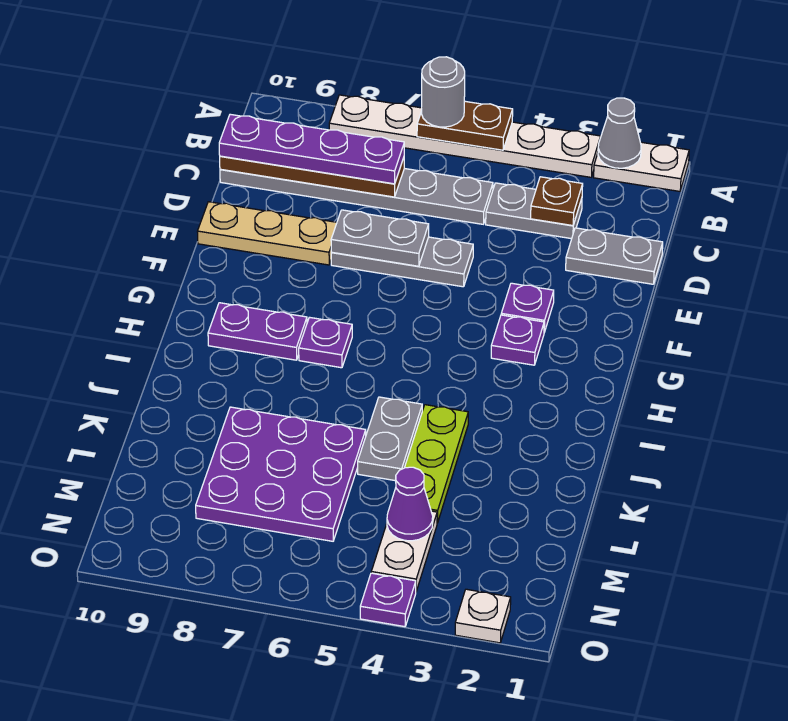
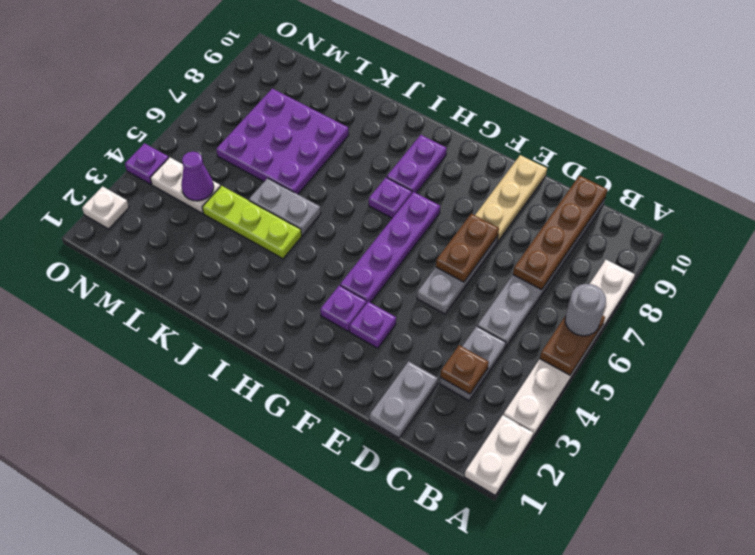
grey 1x1 cone [598,98,641,168] -> none
purple 1x4 plate [219,114,404,184] -> purple 1x4 plate moved to [340,192,440,303]
grey 1x2 plate [331,210,429,266] -> brown 1x2 plate [436,214,499,282]

